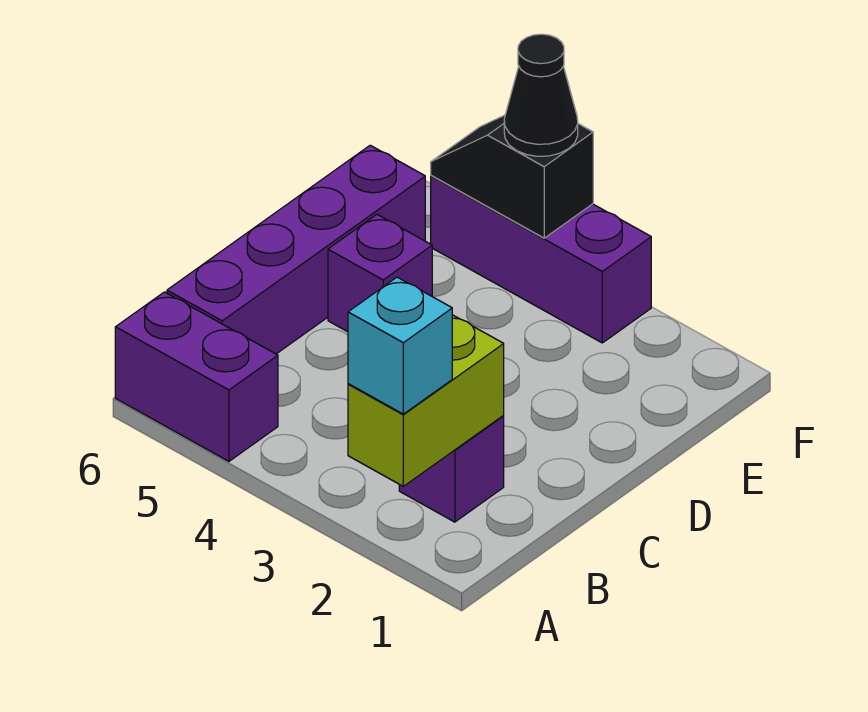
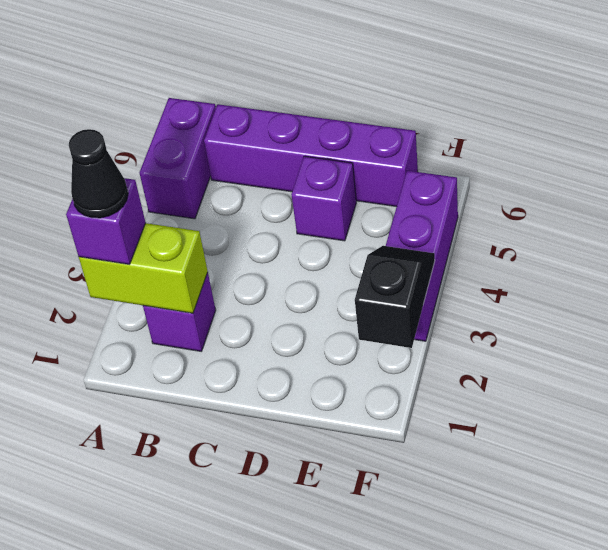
cyan 1x1 brick [348,277,452,414] -> purple 1x1 brick [66,178,146,264]
black 1x2 slope [431,115,593,238] -> black 1x2 slope moved to [355,246,435,348]
black 1x1 cone [504,34,578,156] -> black 1x1 cone moved to [69,129,128,218]

